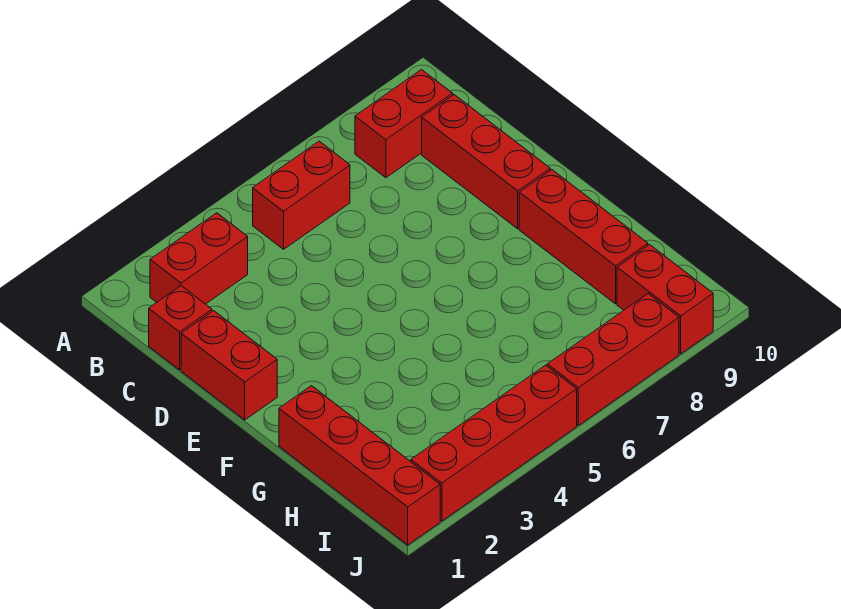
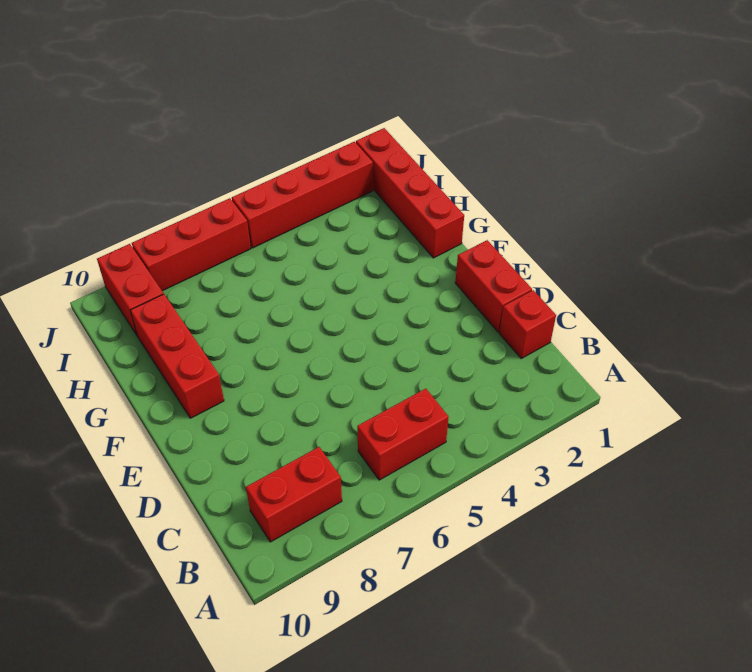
red 1x2 brick [150,213,248,304] -> none
red 1x3 brick [422,95,550,229] -> none

